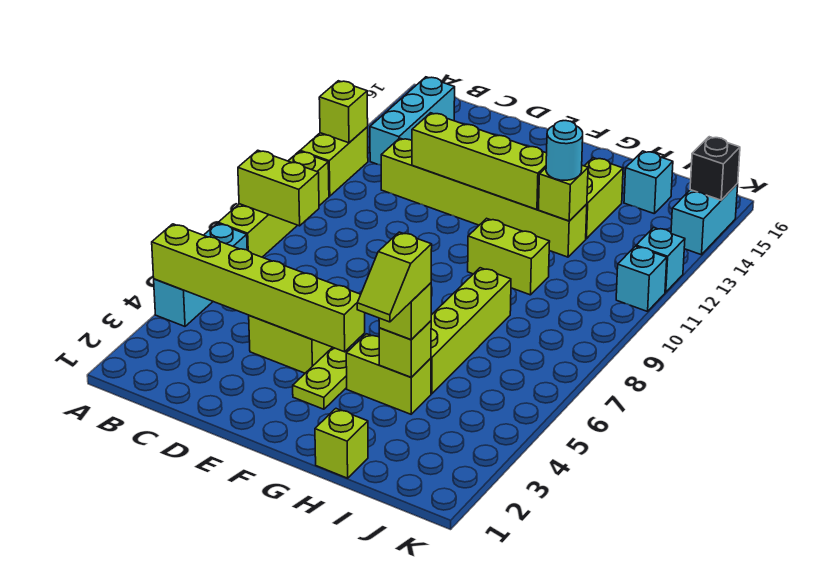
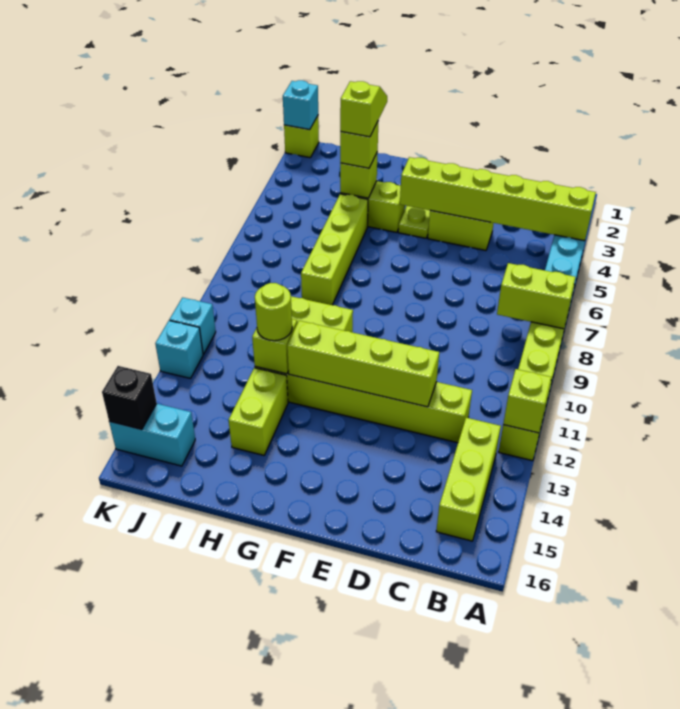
cyan 1x3 brick [370,77,455,165] -> lime 1x3 brick [436,418,501,541]
lime 1x1 brick [315,409,368,478] -> lime 1x1 brick moved to [284,116,319,158]
cyan 1x1 round brick [546,121,583,180] -> lime 1x1 round brick [255,283,292,341]
cyan 1x1 brick [624,151,673,213] -> cyan 1x1 brick moved to [283,80,318,130]
cyan 1x2 brick [671,184,738,255] -> cyan 1x2 brick turned to [109,404,195,466]

